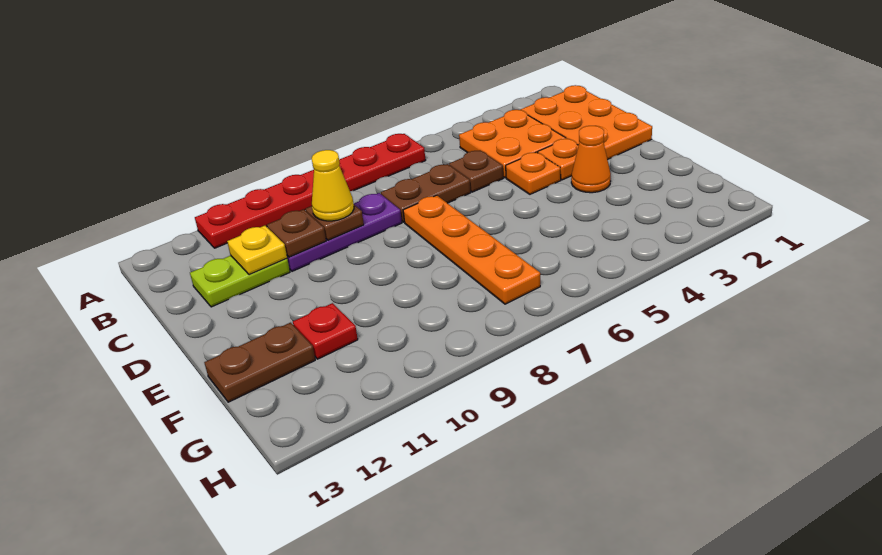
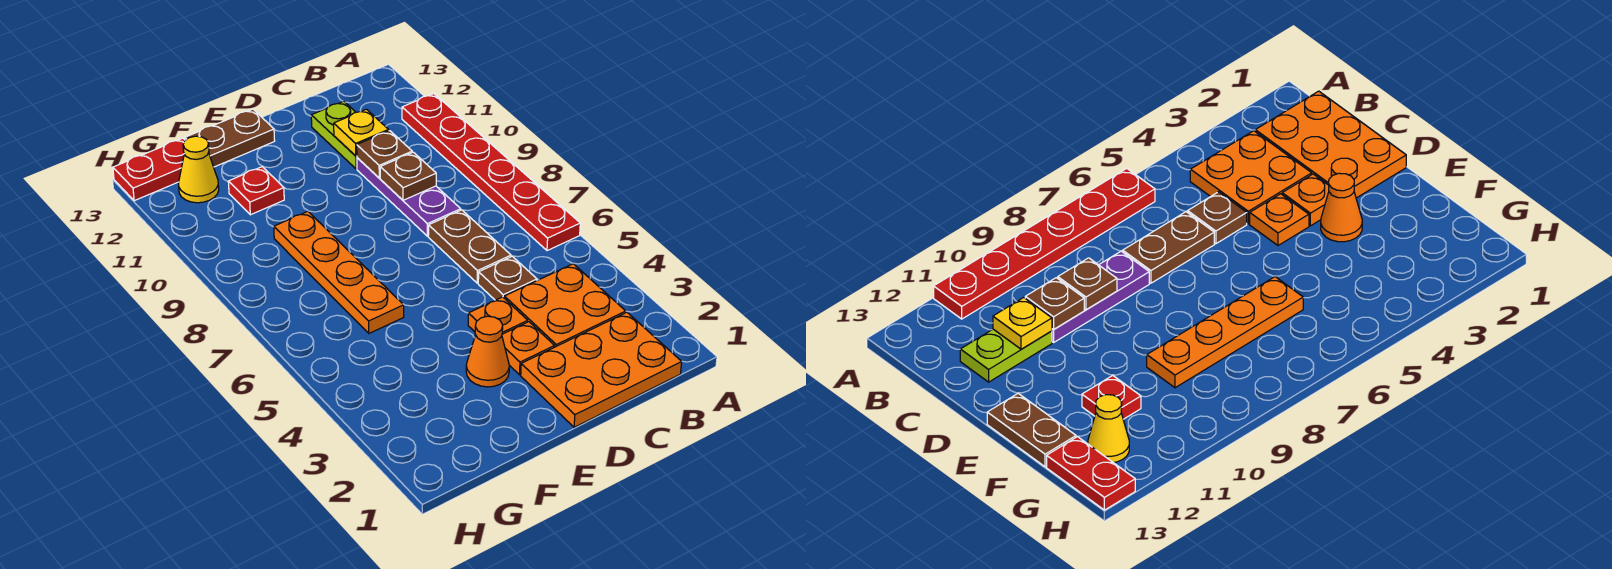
yellow 1x1 cone [312,150,354,221] -> yellow 1x1 cone moved to [178,136,219,203]
orange 1x4 plate [403,195,540,304] -> orange 1x4 plate turned to [274,211,404,333]
brown 1x2 plate [204,323,315,402] -> brown 1x2 plate turned to [185,109,275,167]
none -> red 1x2 plate [113,138,185,201]

